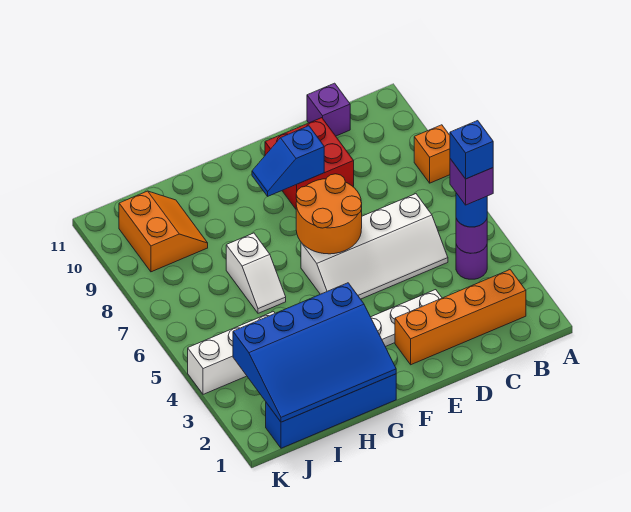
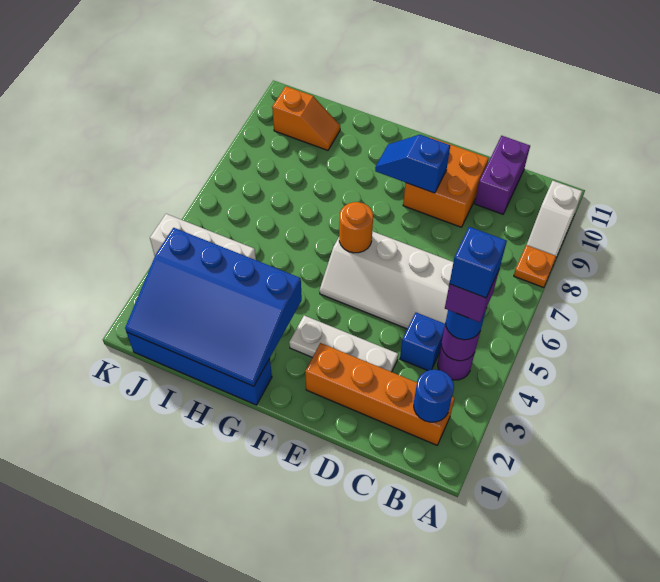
orange 1x1 brick [414,125,450,183] -> orange 1x1 plate [514,245,556,288]
none -> blue 1x1 round brick [414,370,454,422]
none -> blue 1x1 brick [400,313,445,371]
purple 1x1 brick [307,83,350,136] -> purple 1x2 brick [475,136,530,214]
red 2x2 brick [265,118,354,209] -> orange 2x2 brick [403,137,489,227]
orange 2x2 round brick [296,174,362,254] -> orange 1x1 round brick [339,202,373,253]
white 1x2 slope [226,233,286,313] -> white 1x2 slope moved to [527,181,582,257]
orange 2x2 slope [119,191,208,272] -> orange 1x2 slope [272,86,340,150]

